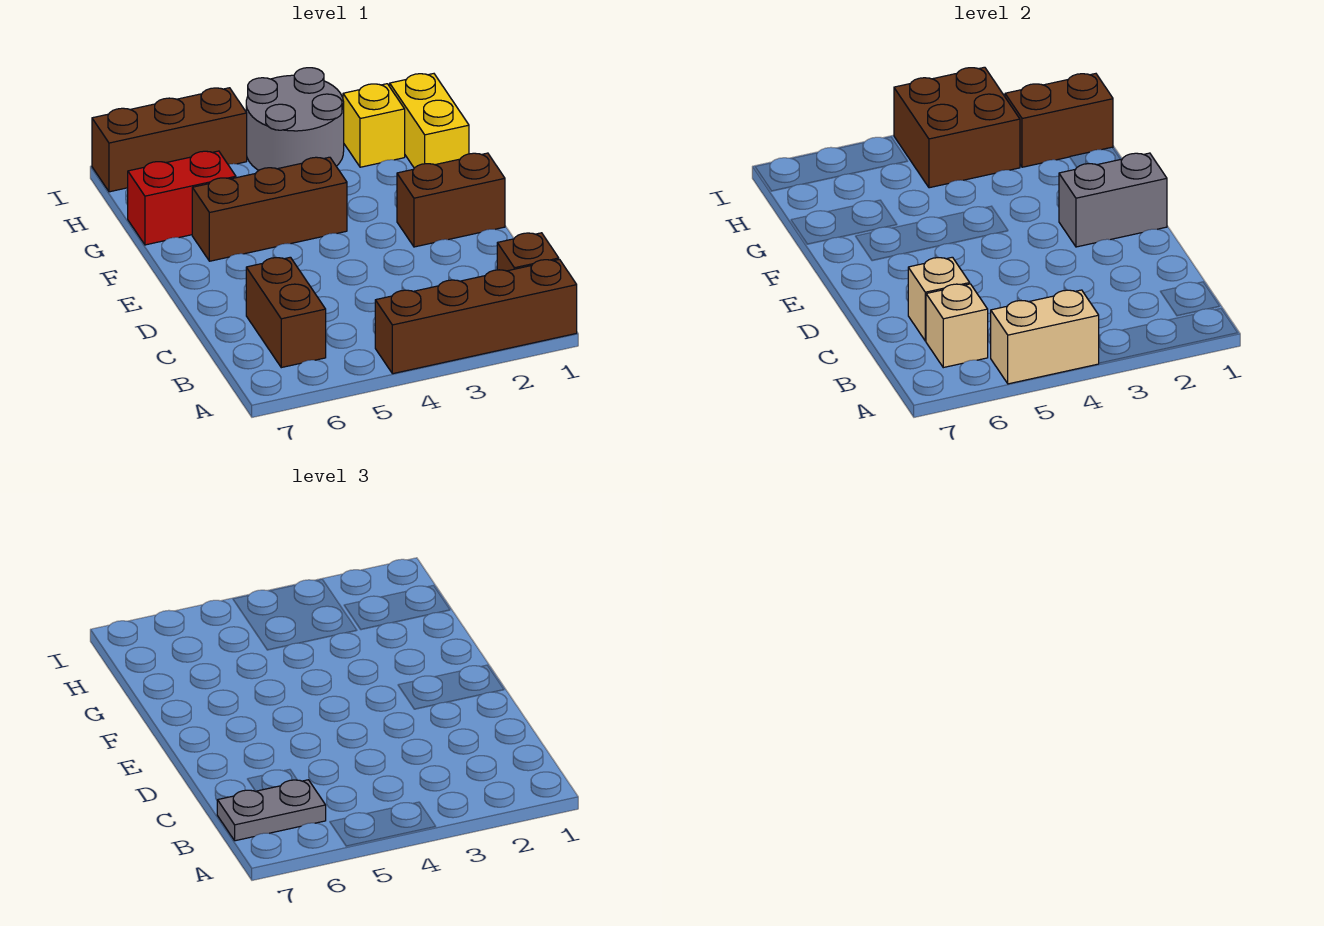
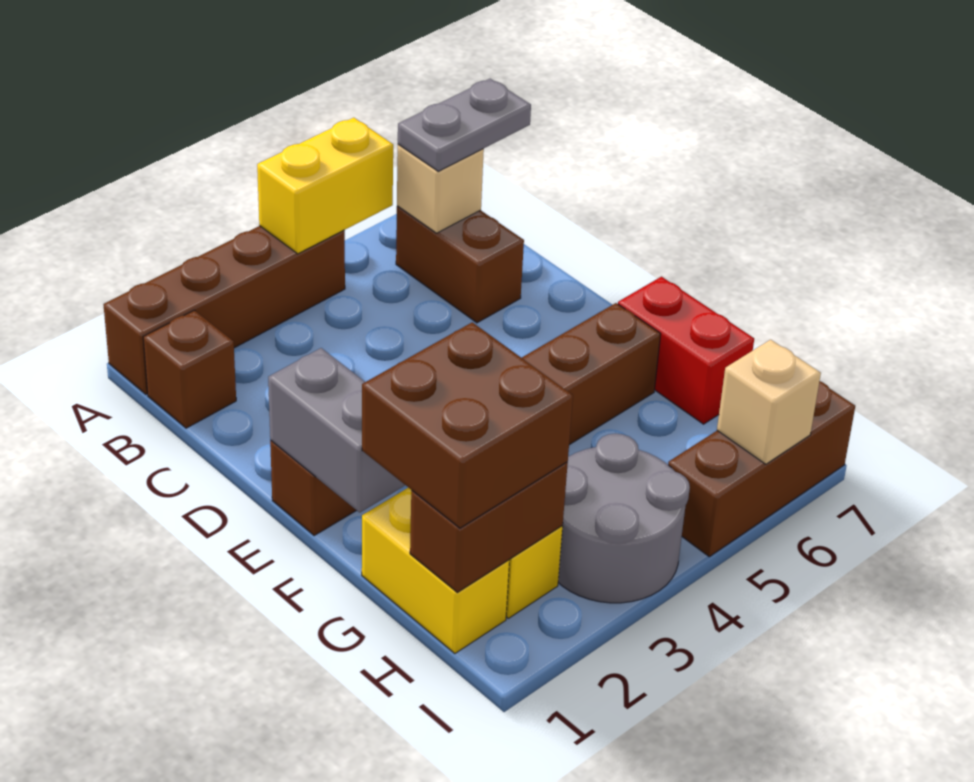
tan 1x2 brick [991,290,1099,384] -> yellow 1x2 brick [257,118,393,254]
tan 1x1 brick [908,257,970,341] -> tan 1x1 brick moved to [717,340,821,464]
grey 1x2 brick [1059,153,1167,247] -> grey 1x2 brick turned to [268,348,405,512]
red 1x2 brick [128,151,236,245] -> red 1x2 brick turned to [618,277,754,424]
brown 2x2 brick [894,67,1020,188] -> brown 2x2 brick moved to [362,322,573,528]

